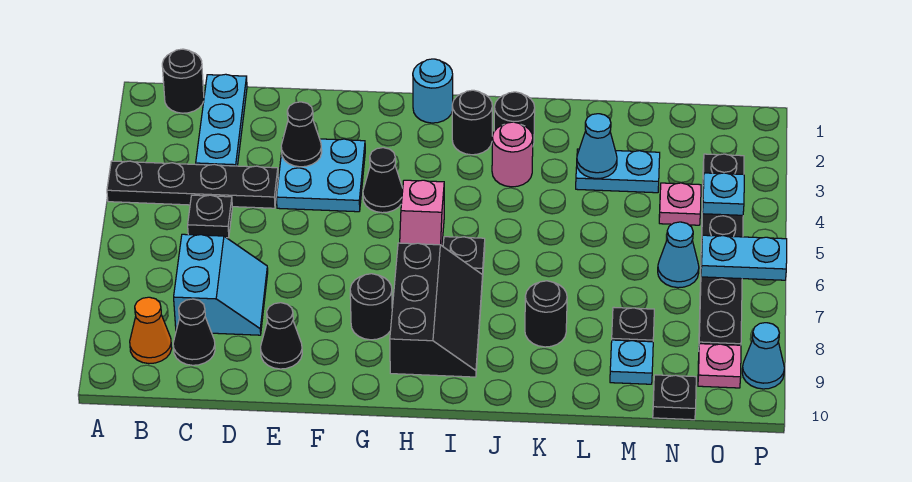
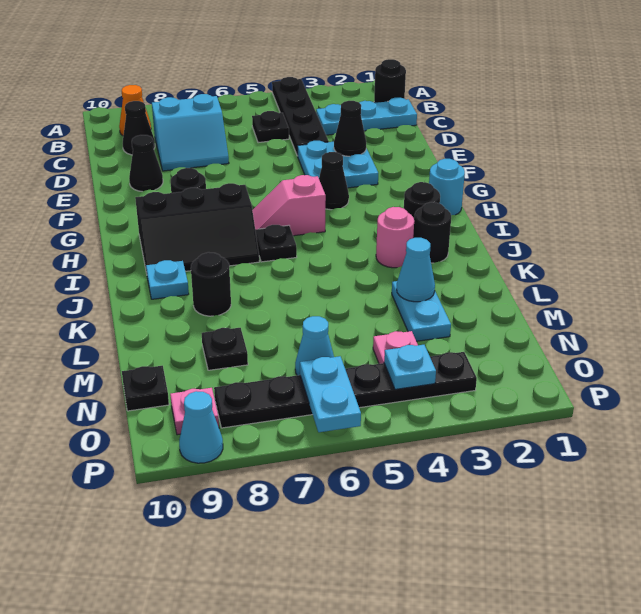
cyan 1x1 plate [610,340,653,384] -> cyan 1x1 plate moved to [146,260,189,299]

